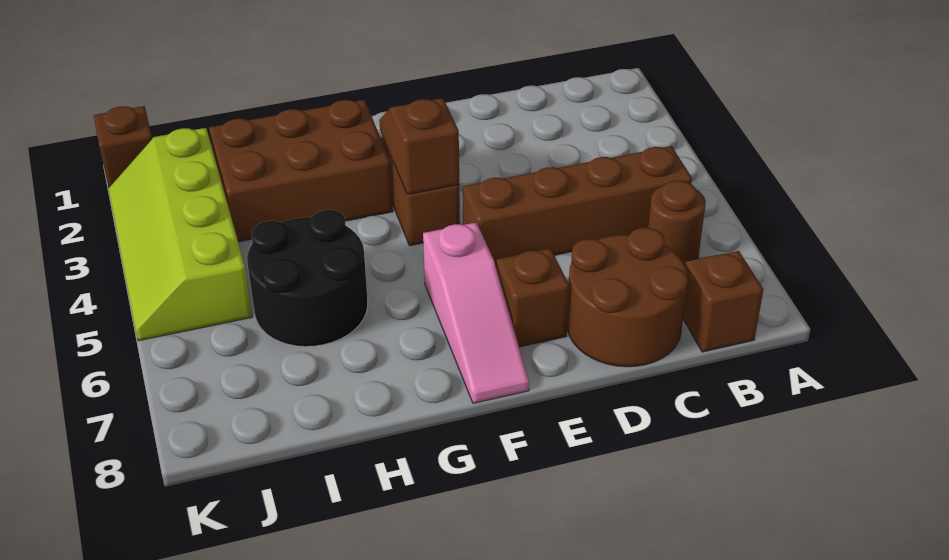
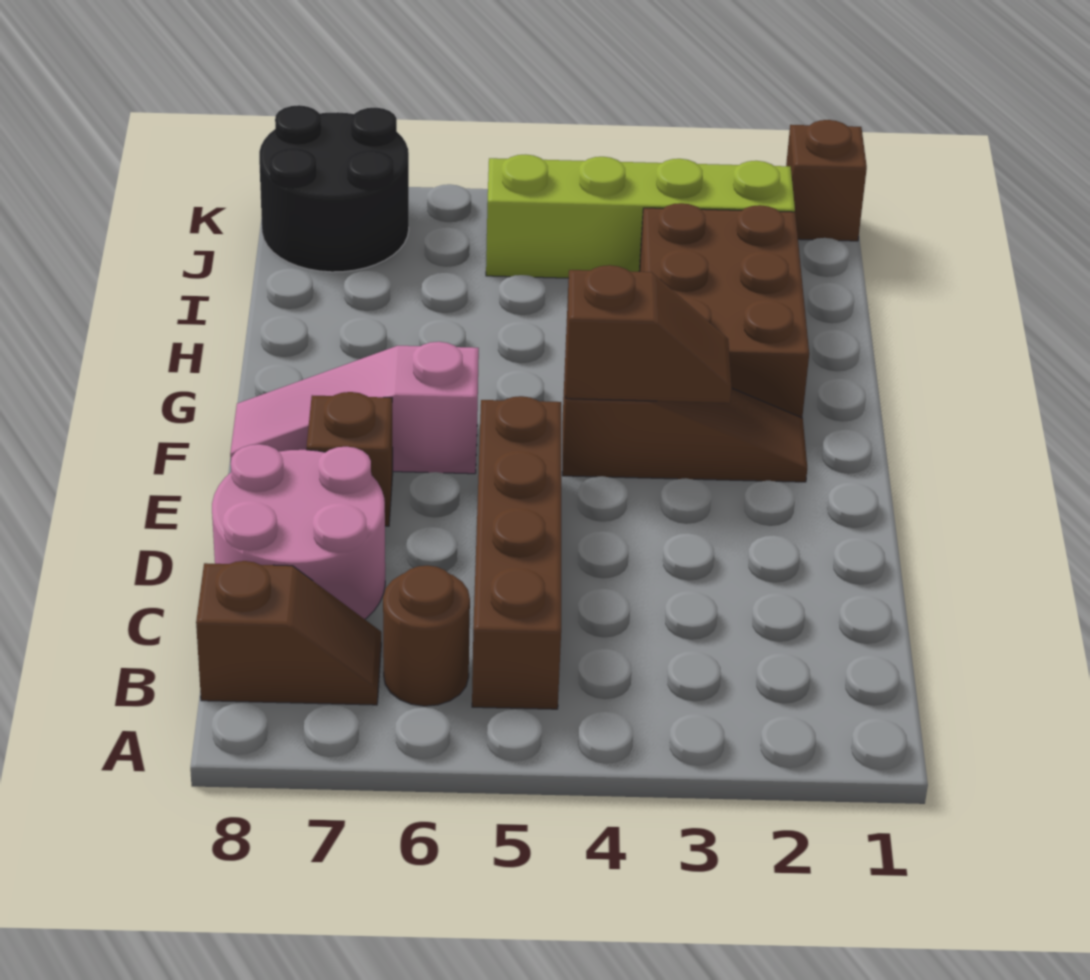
brown 2x2 round brick [567,228,688,367] -> pink 2x2 round brick [212,444,385,619]
black 2x2 round brick [247,210,368,347] -> black 2x2 round brick moved to [259,105,409,272]

